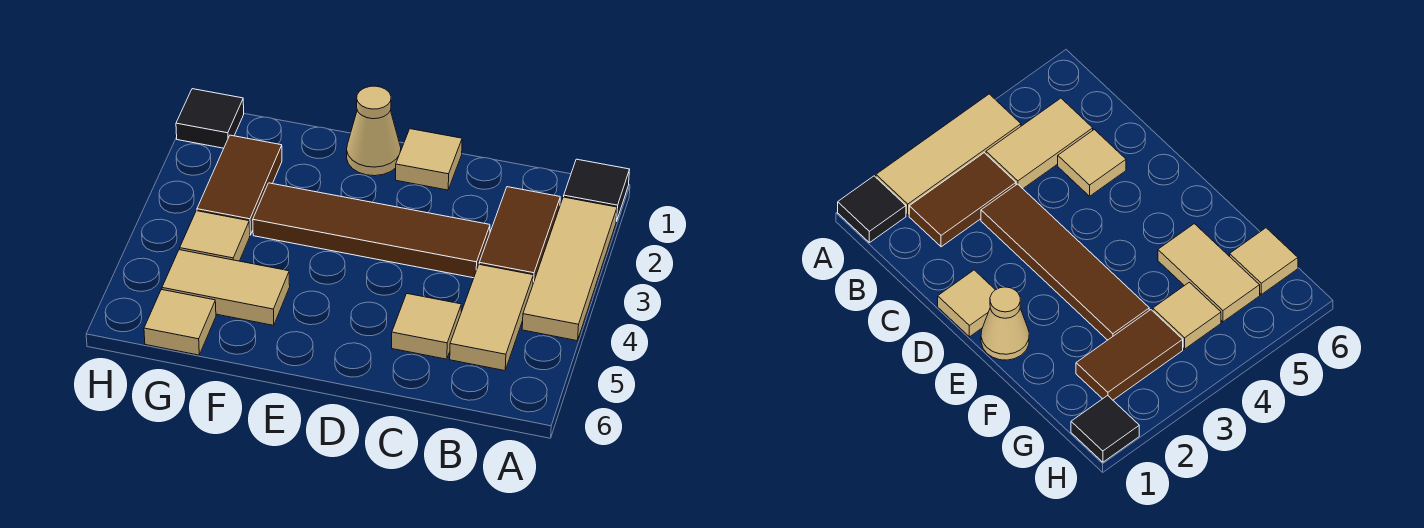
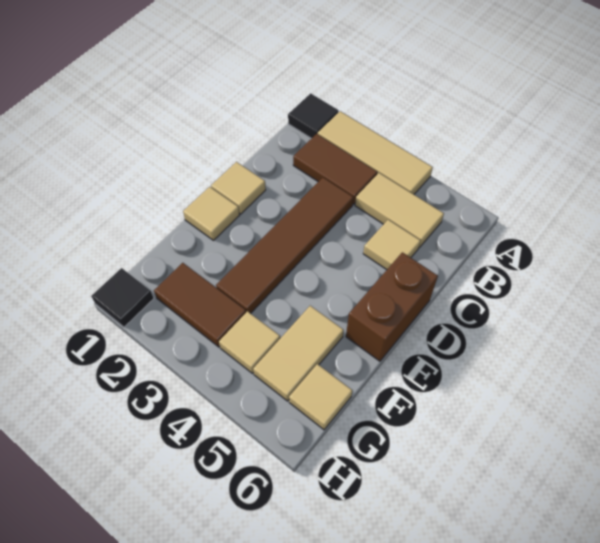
none -> brown 1x2 brick [346,252,438,361]
tan 1x1 cone [347,86,401,176] -> tan 1x1 tile [183,187,239,240]

